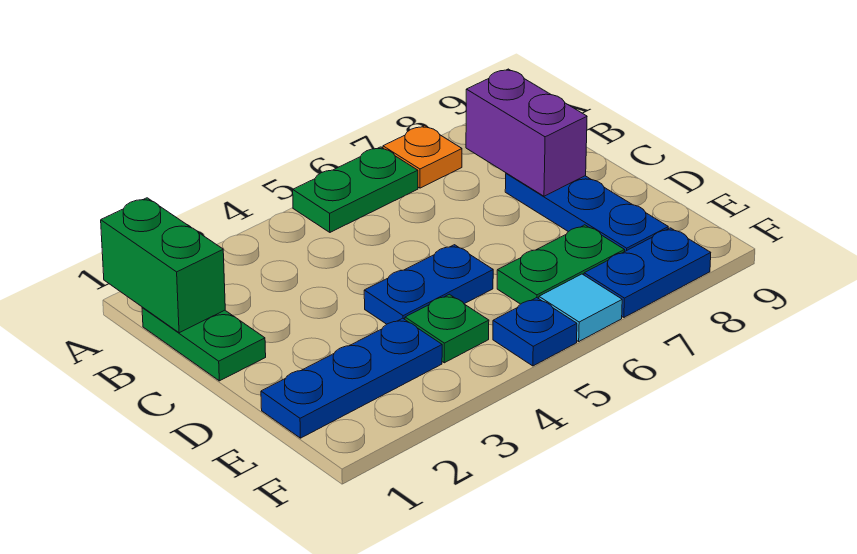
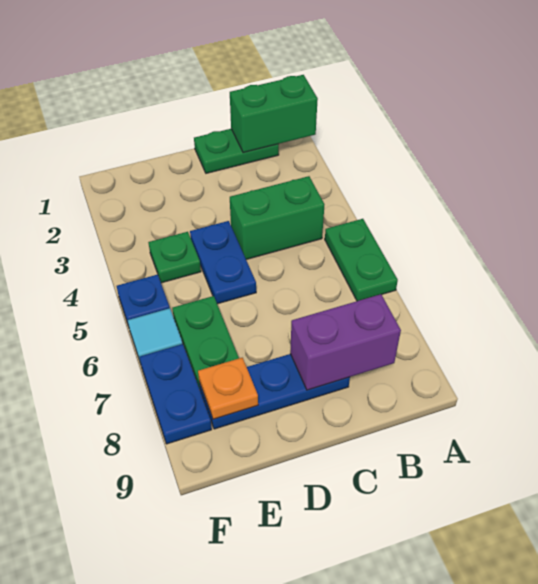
orange 1x1 plate [383,126,462,188] -> orange 1x1 plate moved to [198,358,258,419]
none -> green 1x2 brick [230,176,325,260]
blue 1x3 plate [261,318,442,438] -> none

